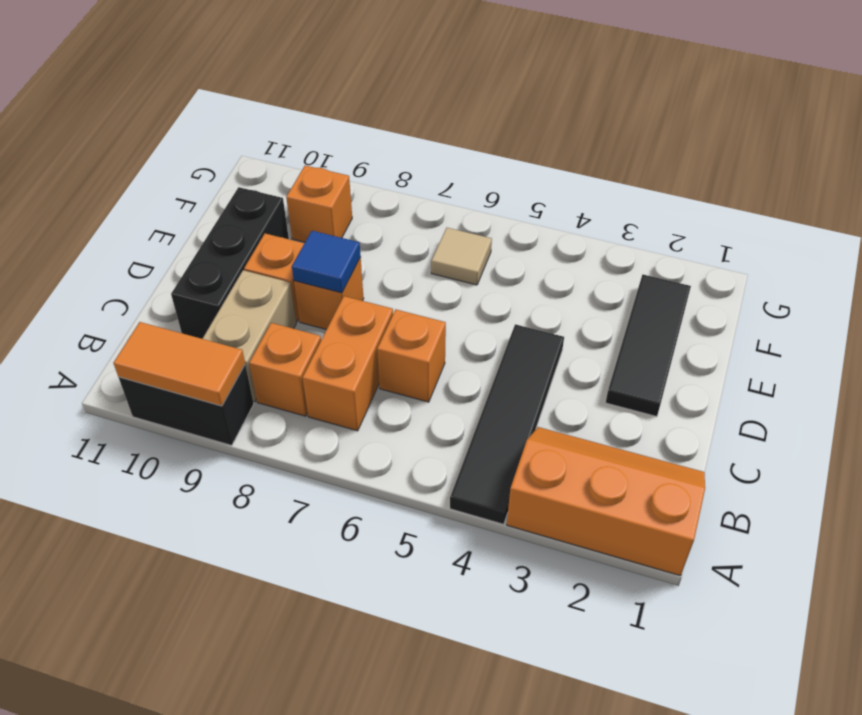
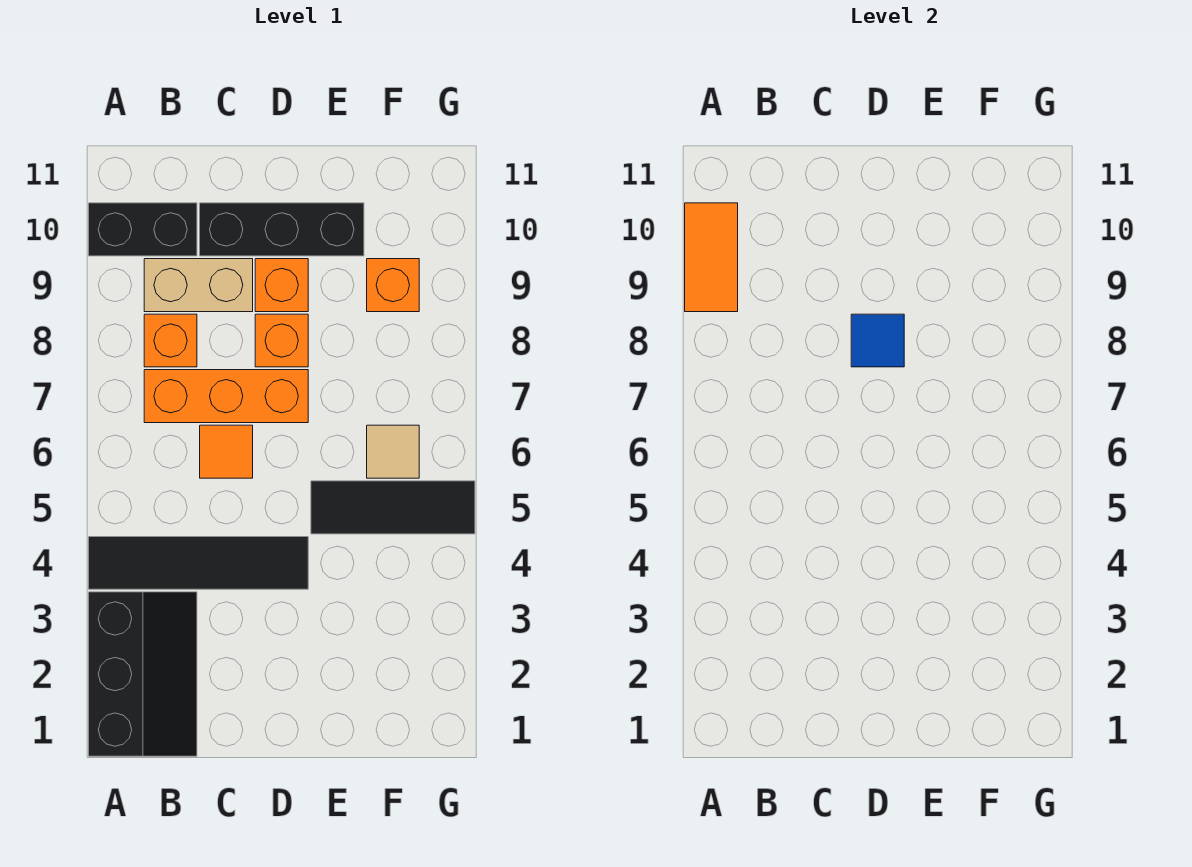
orange 2x3 slope [507,427,705,576] -> black 2x3 slope [89,592,197,756]
black 1x2 brick [119,365,254,445] -> black 1x2 brick turned to [89,203,197,256]
orange 1x2 brick [303,296,393,431] -> orange 1x3 brick [144,370,308,423]
orange 1x1 brick [377,310,446,402] -> orange 1x1 tile [200,425,253,478]
black 1x3 tile [605,275,691,417] -> black 1x3 tile moved to [311,481,475,534]

